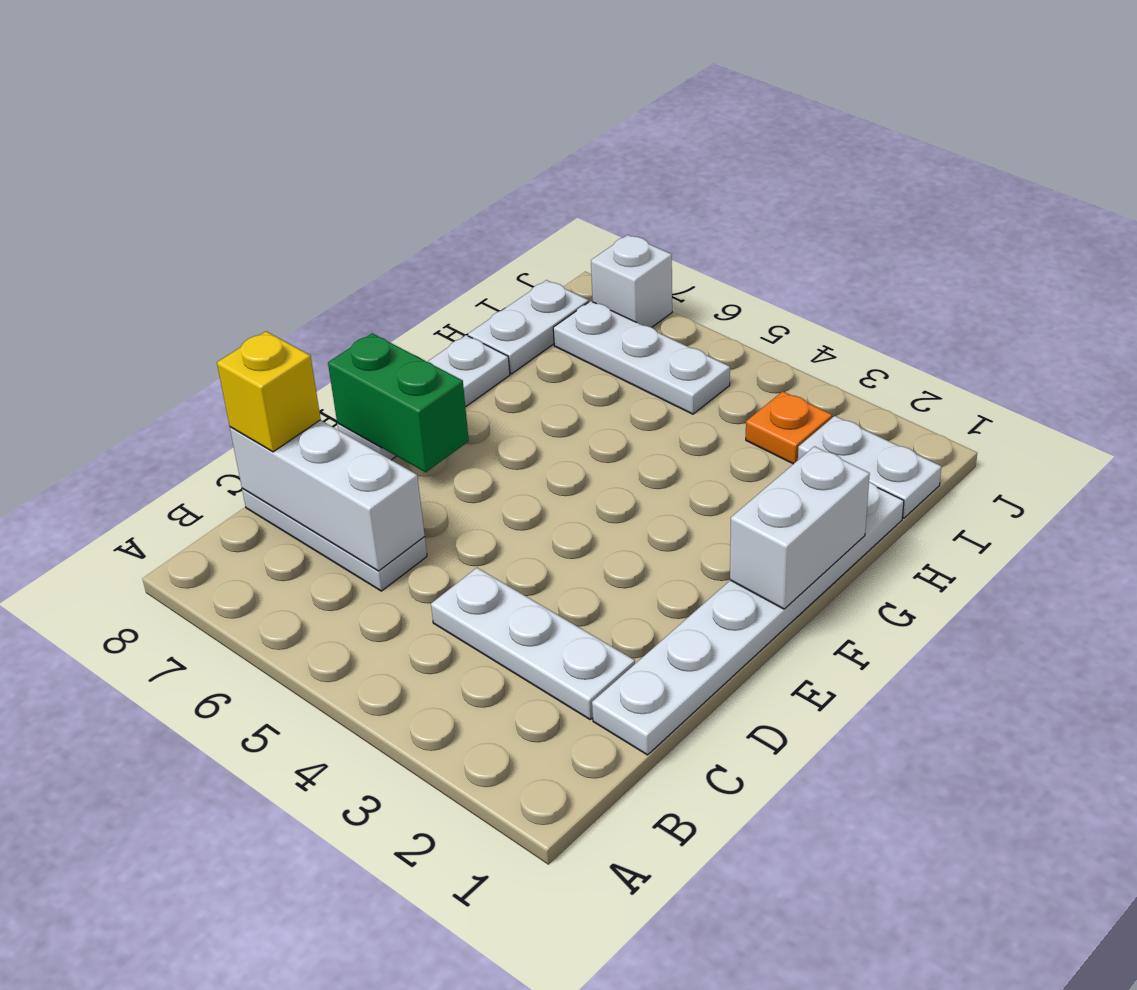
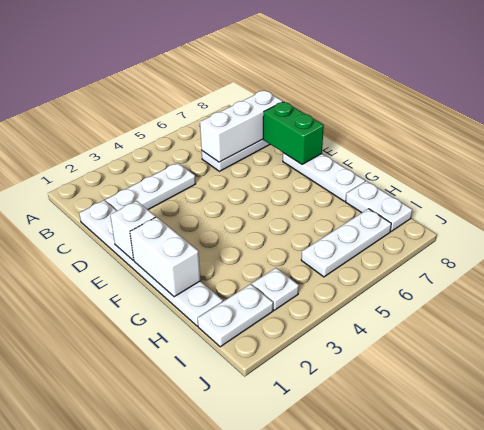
yellow 1x1 brick [217,331,321,452] -> none
green 1x2 brick [328,333,469,472] -> green 1x2 brick turned to [263,102,324,164]
orange 1x1 plate [746,391,832,464] -> white 1x1 plate [252,268,299,310]
white 1x1 brick [591,235,672,327] -> white 1x1 brick moved to [110,201,156,260]

